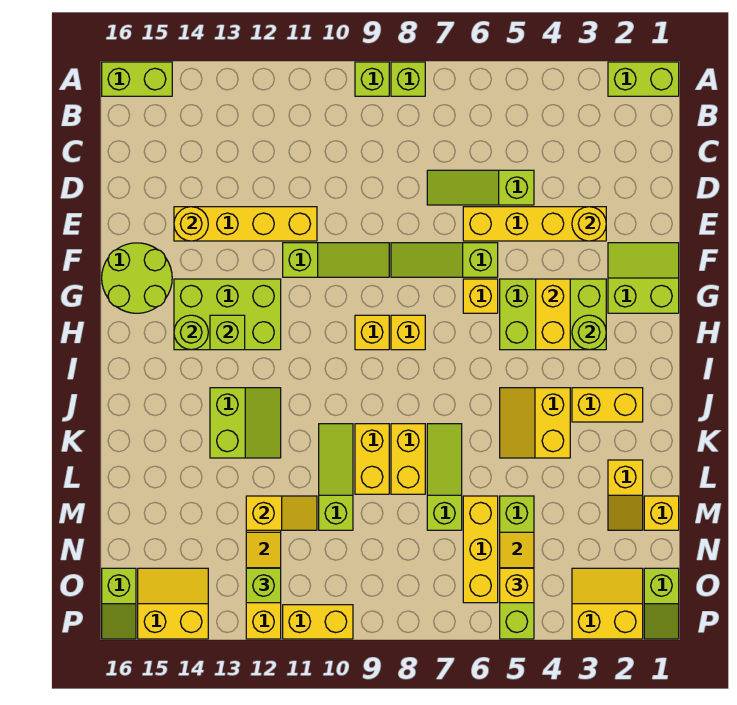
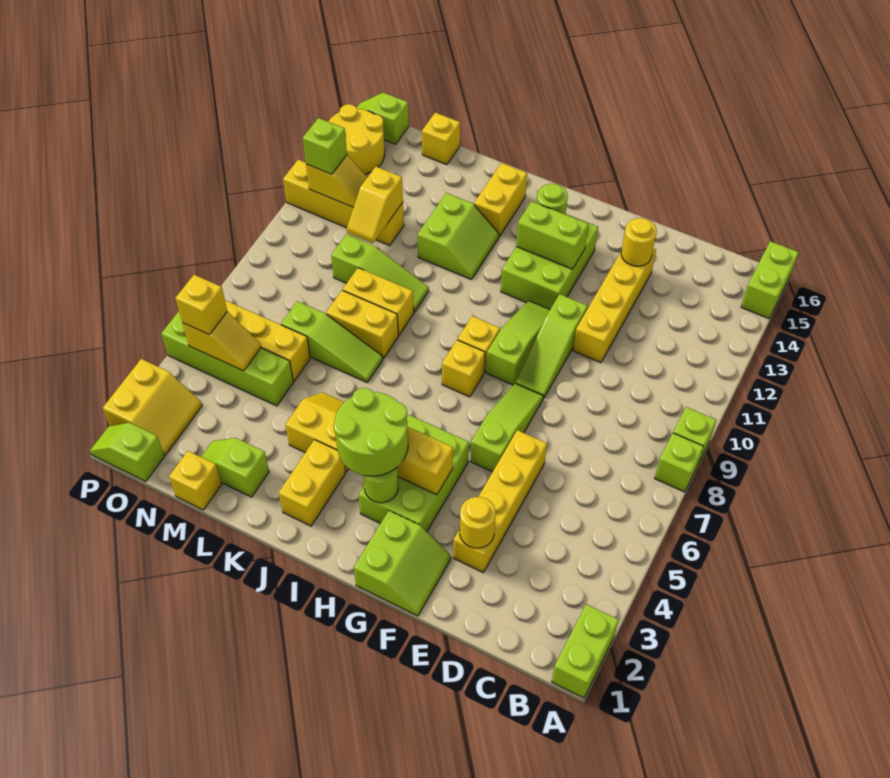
lime 1x3 slope [427,170,534,205] -> lime 1x3 slope moved to [486,301,550,385]
lime 2x2 round brick [102,243,172,313] -> lime 2x2 round brick moved to [334,388,408,476]
yellow 1x1 brick [463,279,498,313] -> yellow 1x1 brick moved to [422,113,460,165]
lime 1x1 brick [210,315,245,350] -> lime 1x2 brick [516,201,589,269]
lime 2x2 slope [210,388,281,458] -> lime 2x2 slope turned to [417,193,499,280]
yellow 1x2 slope [608,460,643,530] -> lime 1x2 slope [201,438,269,497]
yellow 2x2 slope [138,568,208,639] -> yellow 2x2 round brick [328,104,385,174]
yellow 1x2 brick [283,605,353,639] -> yellow 1x2 brick moved to [474,163,527,237]

